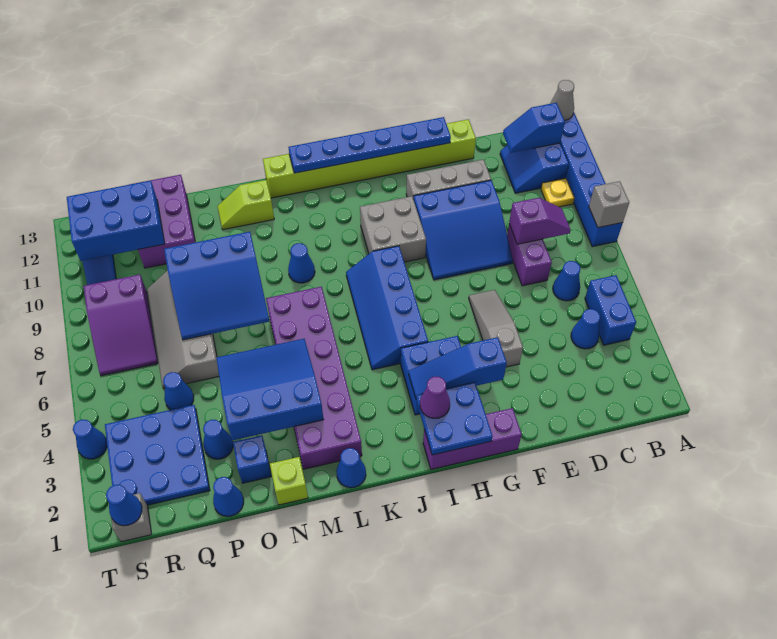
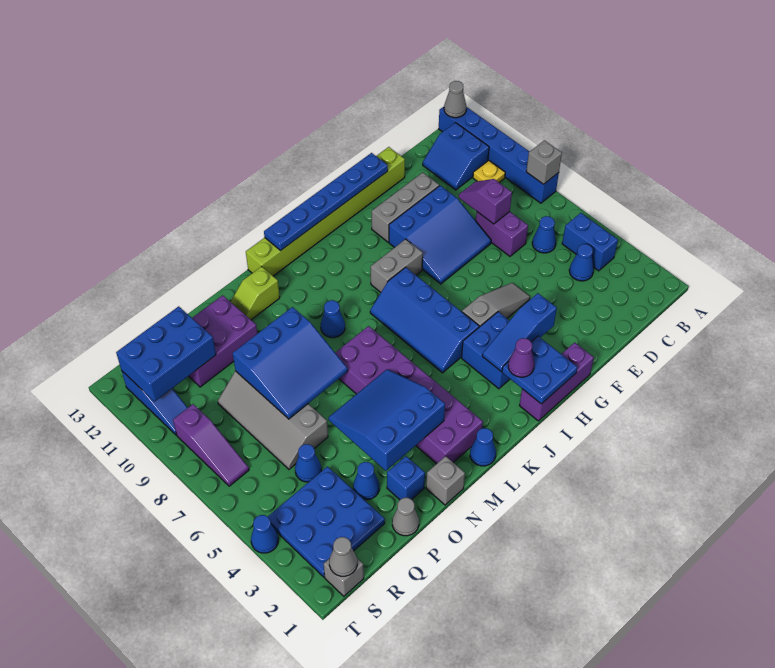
blue 1x2 slope [503,103,565,153] -> none
purple 1x2 slope [509,198,571,244] -> purple 1x2 slope turned to [459,179,512,224]
grey 1x3 slope [469,290,523,367] -> grey 1x3 slope turned to [462,283,530,327]
grey 2x2 brick [360,196,426,262] -> grey 1x2 brick [371,239,423,292]
lime 1x1 brick [270,457,308,505] -> grey 1x1 brick [426,456,465,505]
blue 1x1 cone [213,477,244,516] -> grey 1x1 cone [392,498,419,536]
purple 2x3 brick [129,175,195,268] -> purple 2x3 brick turned to [189,295,257,387]
purple 2x3 slope [84,274,158,376] -> purple 1x3 slope [173,404,249,486]
blue 1x1 cone [106,485,142,526] -> grey 1x1 cone [329,537,357,576]

